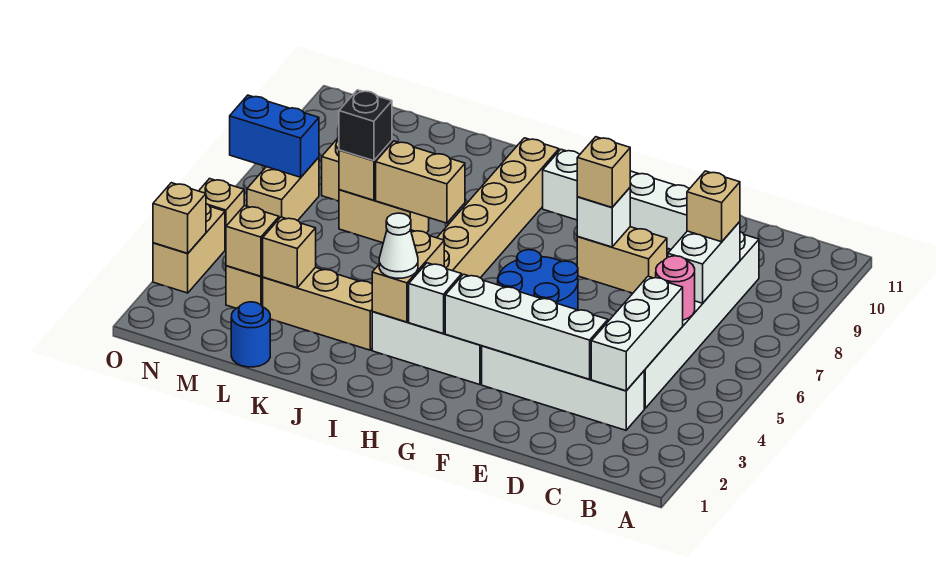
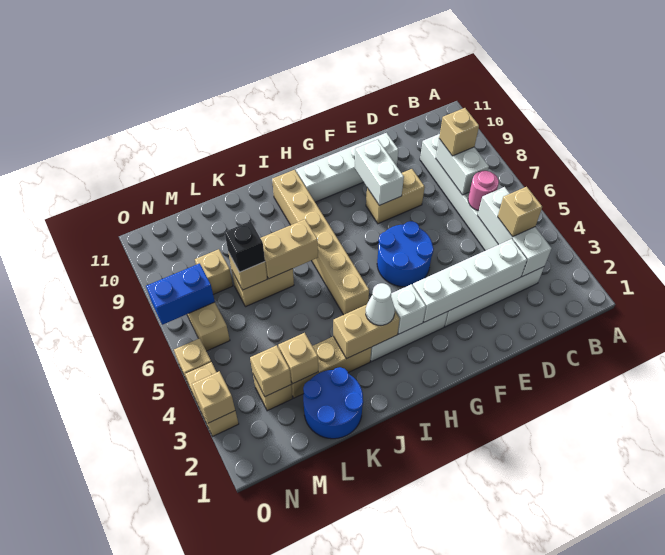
white 1x1 brick [577,188,630,247] -> white 1x2 brick [355,140,404,205]
tan 1x1 brick [577,137,630,207] -> tan 1x1 brick moved to [498,187,542,237]
tan 1x2 brick [372,230,444,322] -> tan 1x2 brick turned to [333,305,400,359]
blue 1x1 round brick [231,302,270,367] -> blue 2x2 round brick [303,367,363,439]

